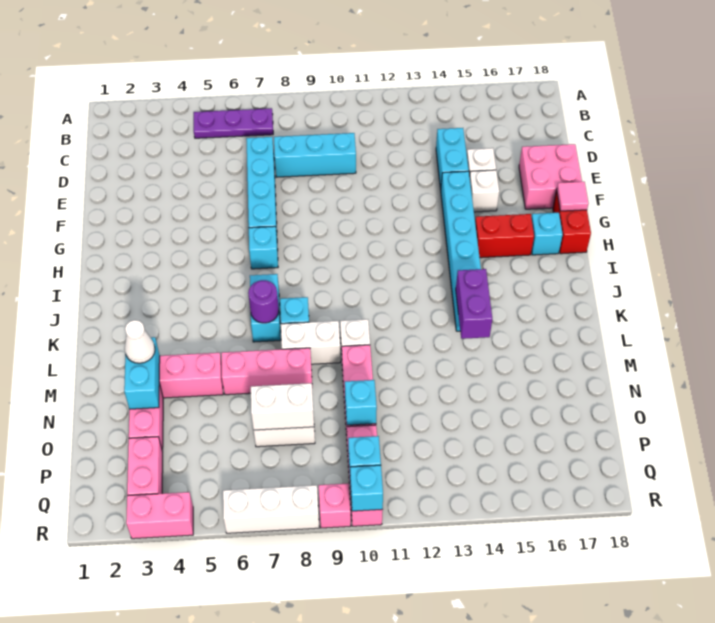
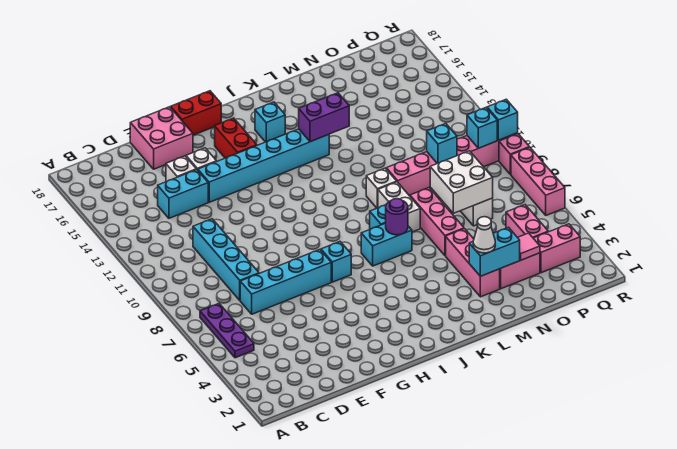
cyan 1x3 brick [274,133,356,177] -> cyan 1x4 brick [193,219,259,300]
pink 1x1 tile [557,182,588,211] -> pink 1x1 tile moved to [517,233,540,260]
cyan 1x1 brick [532,213,563,255] -> cyan 1x1 brick moved to [255,102,285,142]
white 1x2 brick [251,383,314,430] -> white 2x2 brick [430,151,493,213]
pink 1x2 brick [126,492,193,539] -> pink 1x2 brick moved to [506,205,548,238]
white 1x3 brick [223,485,319,533] -> pink 1x3 brick [511,147,565,215]

